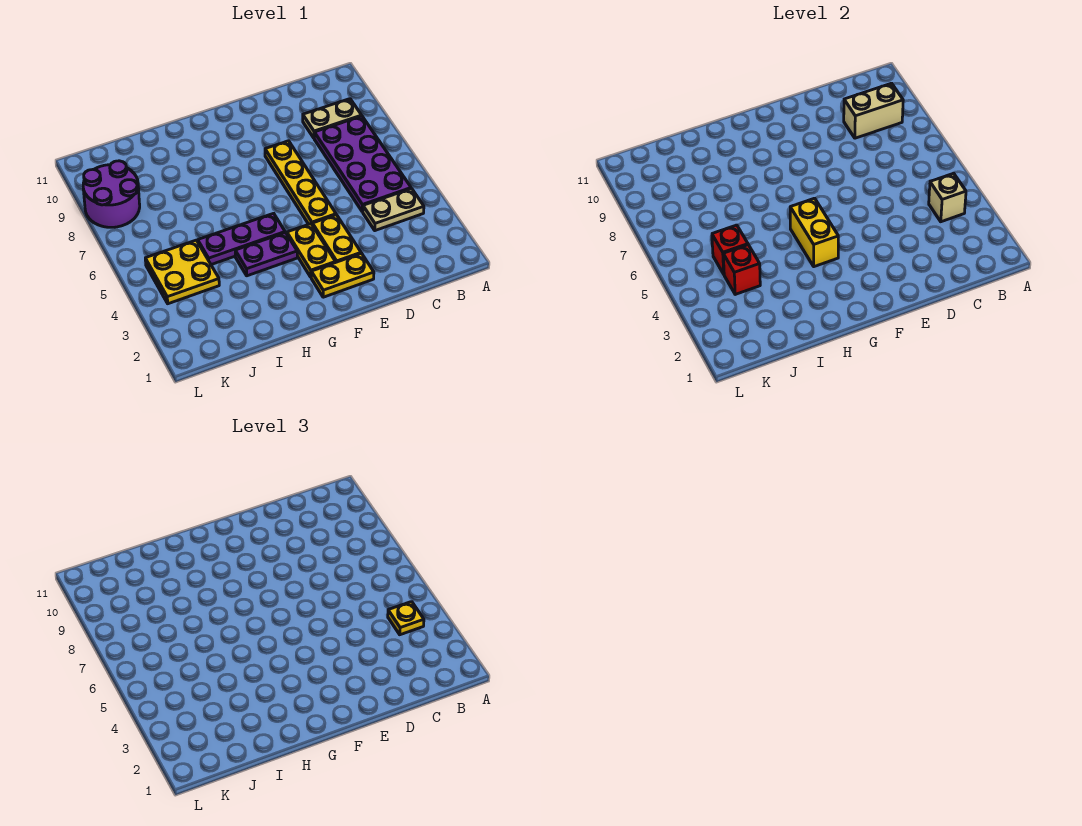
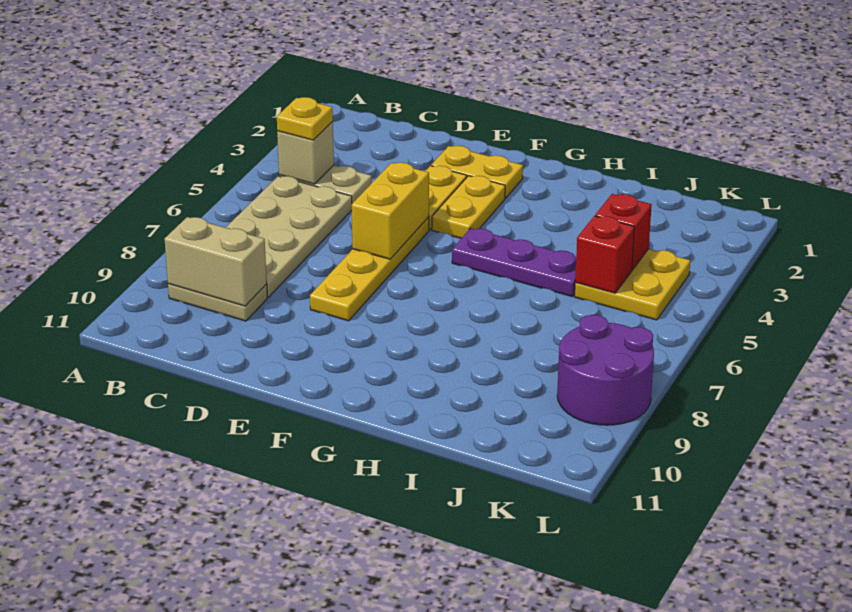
purple 2x4 plate [314,116,411,211] -> tan 2x4 plate [226,176,352,297]
purple 1x2 plate [235,233,297,276] -> none
yellow 1x2 brick [790,198,838,267] -> yellow 1x2 brick moved to [352,163,429,259]

